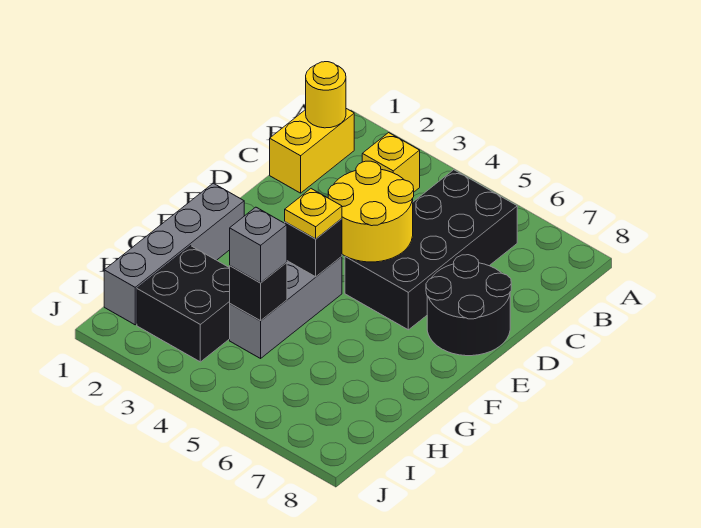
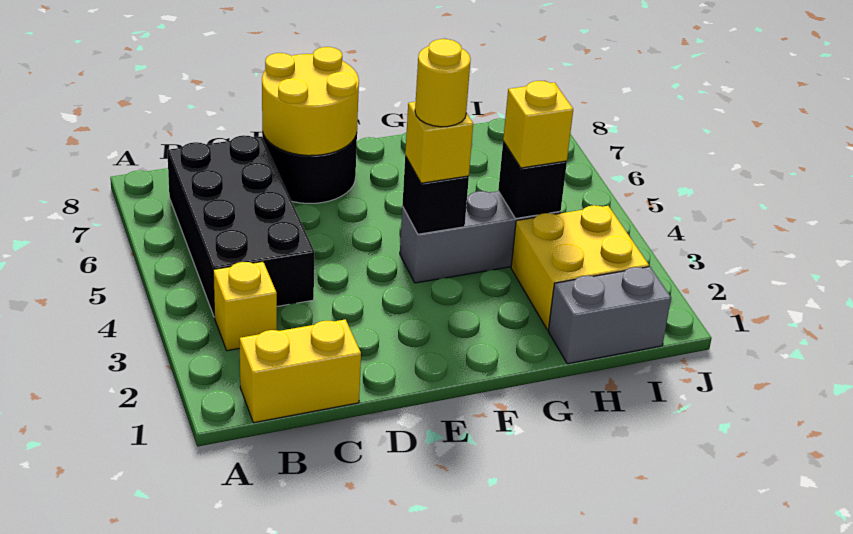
yellow 1x1 round brick [306,62,346,128] -> yellow 1x1 round brick moved to [415,39,471,127]
black 2x4 brick [345,170,517,330] -> black 2x4 brick turned to [167,135,315,317]
yellow 2x2 round brick [328,161,414,262] -> yellow 2x2 round brick moved to [262,47,359,156]
grey 1x4 brick [104,183,244,325] -> grey 1x2 brick [548,267,671,364]
yellow 1x1 plate [285,189,342,239] -> yellow 1x1 brick [405,102,473,183]
black 2x2 brick [137,246,230,362] -> yellow 2x2 brick [511,205,649,330]
grey 1x1 brick [230,207,287,283] -> yellow 1x1 brick [503,81,573,168]

